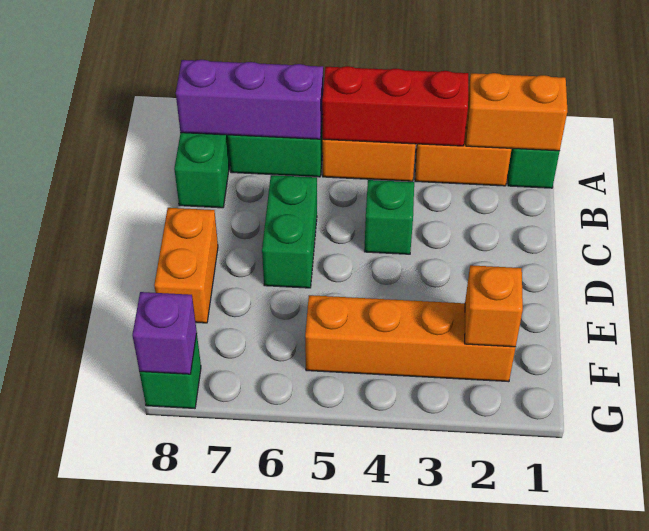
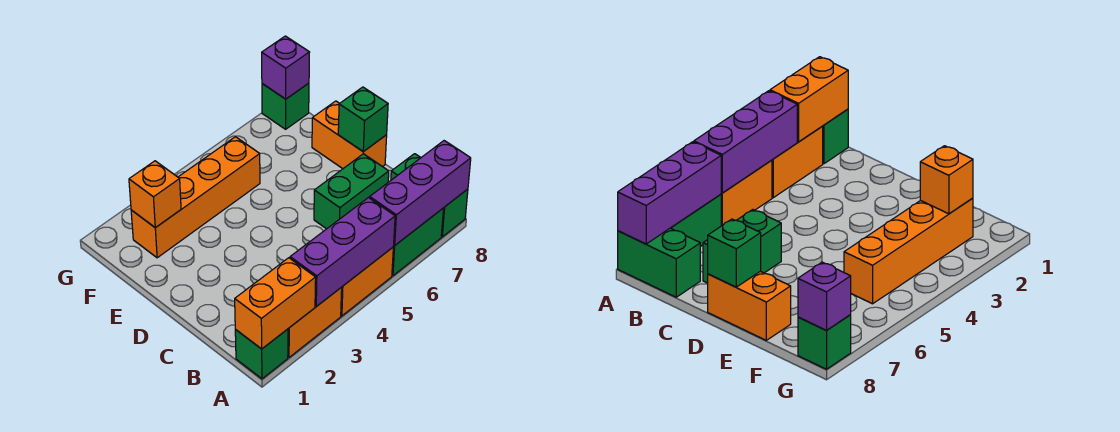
red 1x3 brick [322,66,468,146] -> purple 1x3 brick [290,198,395,307]
green 1x1 brick [364,180,414,254] -> green 1x1 brick moved to [338,87,388,152]
green 1x2 brick [262,175,317,288] -> green 1x2 brick turned to [314,154,389,229]

